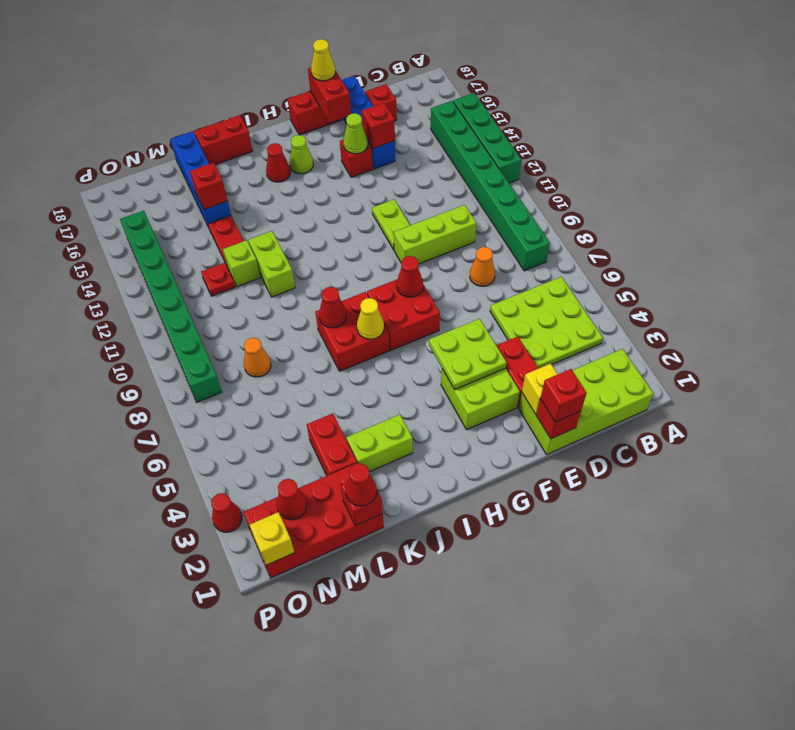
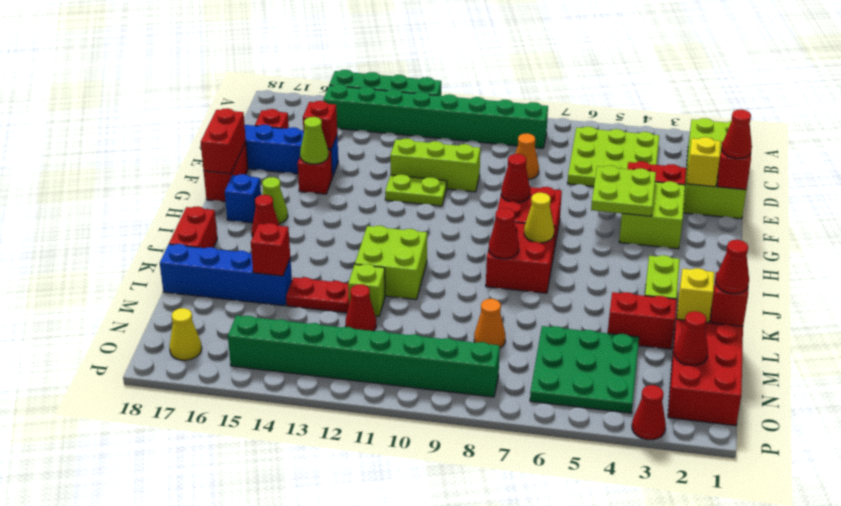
lime 1x3 brick [394,205,476,264] -> lime 1x3 brick turned to [390,138,480,192]
red 1x1 brick [540,369,587,422] -> red 1x1 cone [722,110,752,159]
red 1x2 brick [308,68,351,122] -> red 1x2 brick turned to [201,108,246,174]
yellow 1x1 cone [311,39,335,81] -> yellow 1x1 cone moved to [169,308,202,360]
none -> blue 1x1 brick [225,174,261,223]
lime 1x2 brick [248,231,295,297] -> lime 2x2 brick [355,226,427,300]
none -> green 3x3 plate [530,326,639,413]
red 1x1 plate [201,263,235,296] -> red 1x1 cone [346,284,376,331]
yellow 1x1 brick [250,512,294,565] -> yellow 1x1 brick moved to [677,268,714,323]

